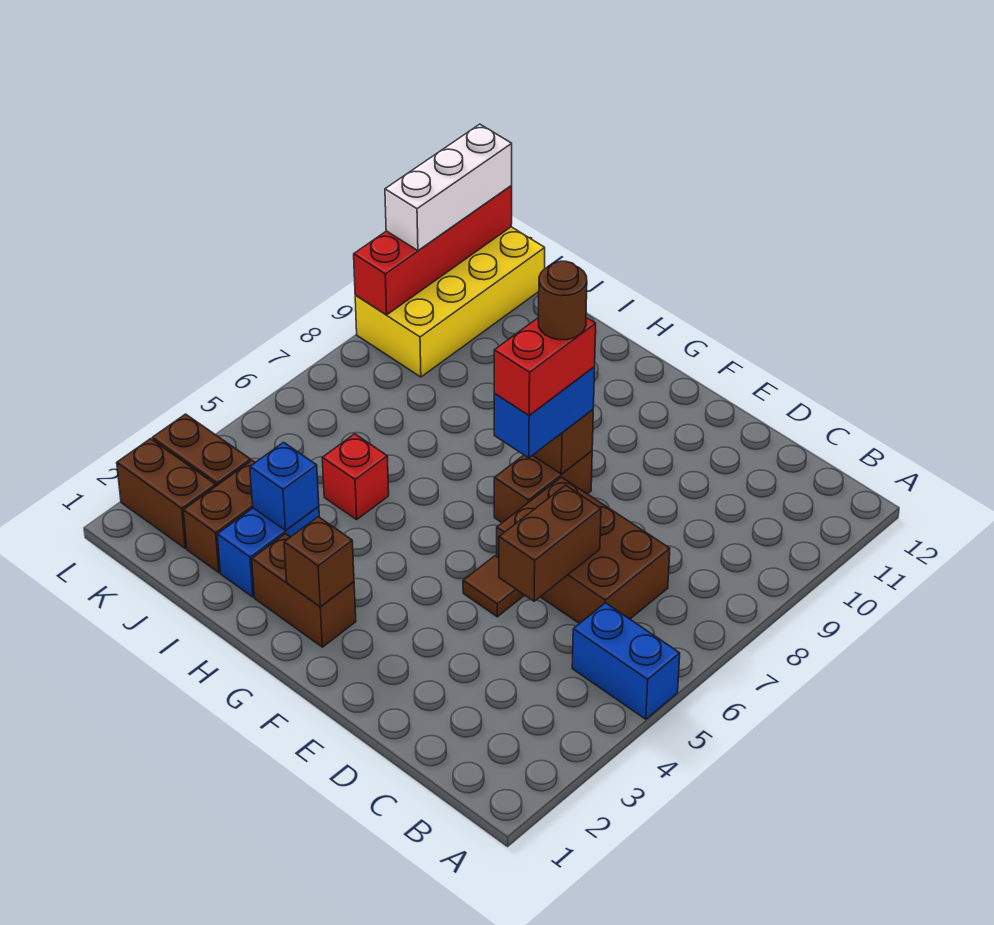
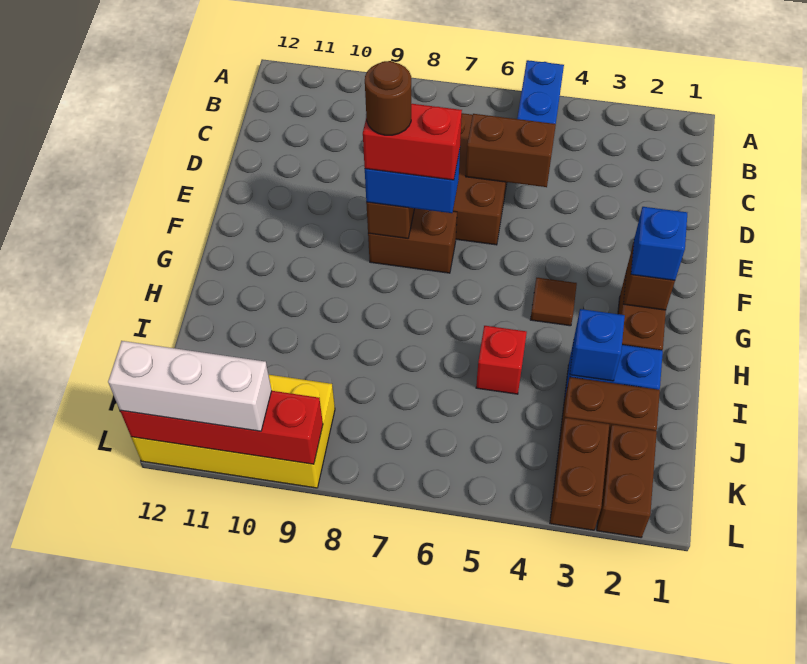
brown 1x1 tile [463,556,525,617] -> brown 1x1 tile moved to [530,278,577,326]
none -> blue 1x1 brick [631,207,687,280]

